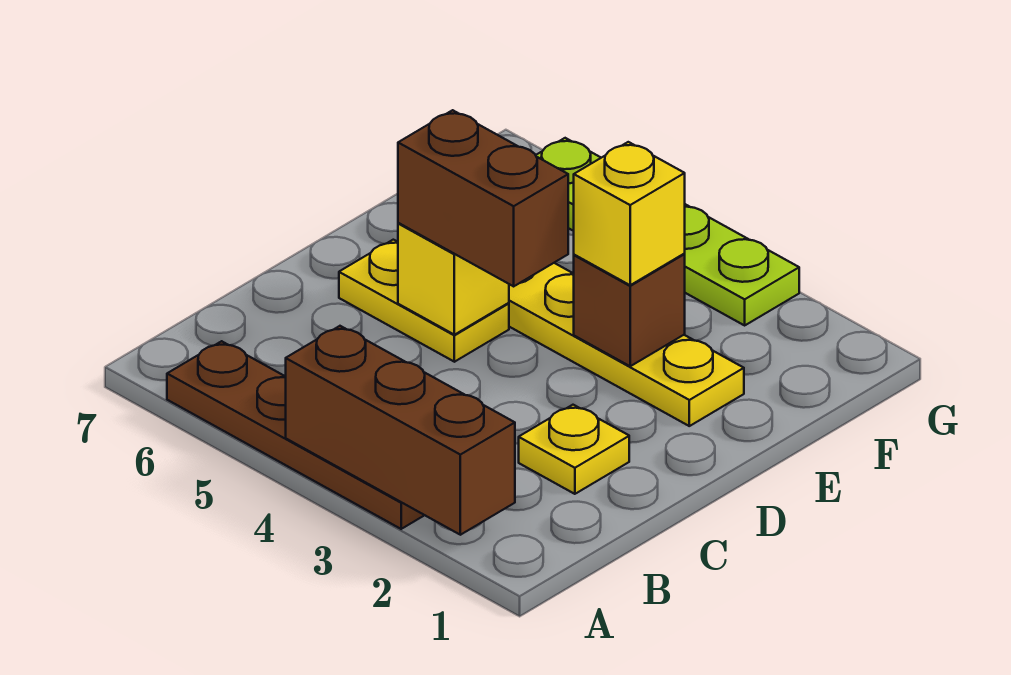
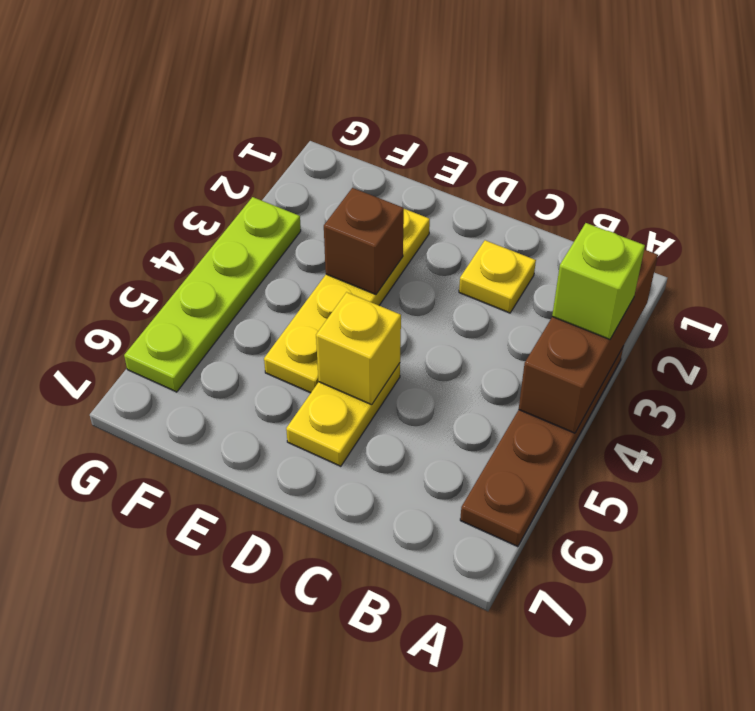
none -> lime 1x1 brick [552,223,645,339]
brown 1x2 brick [398,110,568,286] -> none
yellow 1x1 brick [574,142,685,285] -> none

